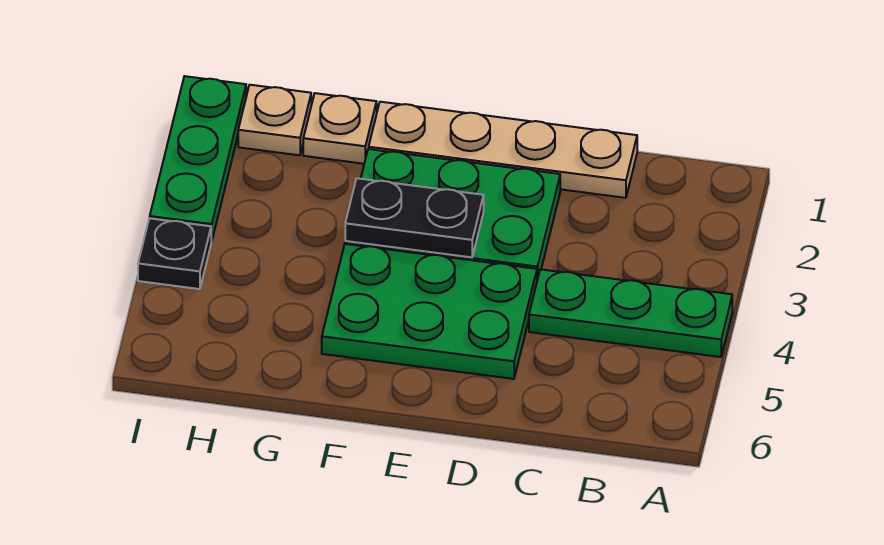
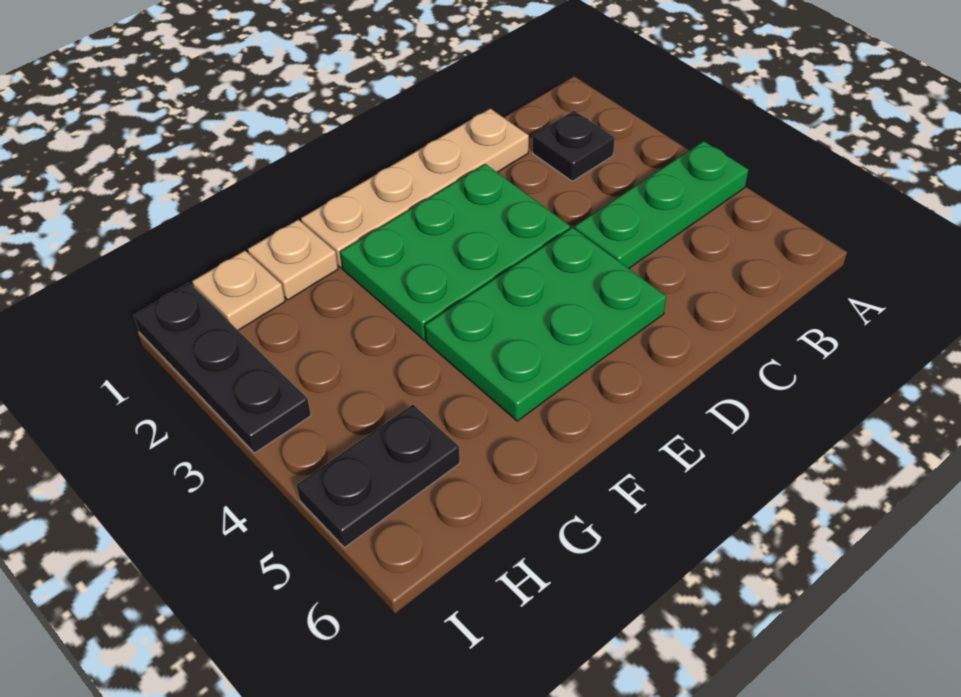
black 1x2 plate [345,178,484,257] -> black 1x2 plate moved to [297,405,460,548]
green 1x3 plate [150,76,246,241] -> black 1x3 plate [134,283,311,453]
black 1x1 plate [138,218,211,289] -> black 1x1 plate moved to [532,111,615,181]

